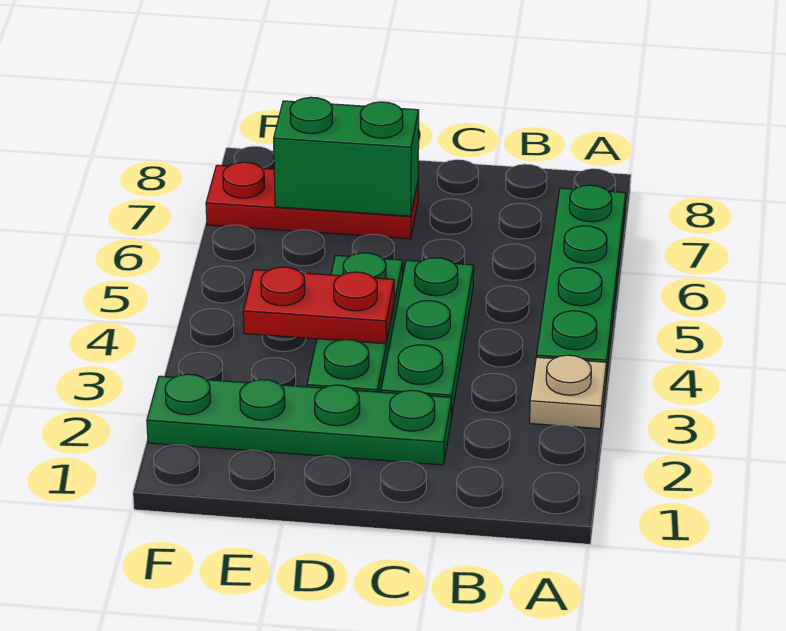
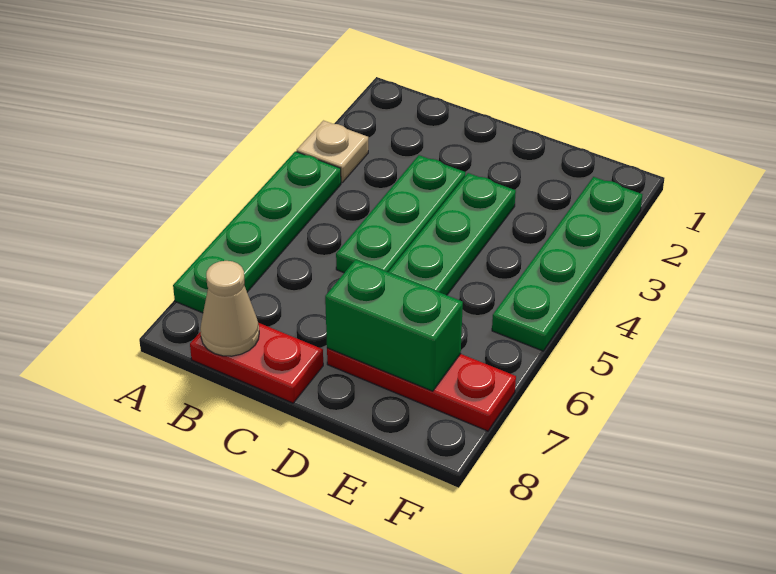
none -> tan 1x1 cone [200,261,259,356]
green 1x4 plate [147,374,452,465] -> green 1x4 plate turned to [492,177,642,351]
red 1x2 plate [243,267,394,344] -> red 1x2 plate moved to [190,323,323,403]

